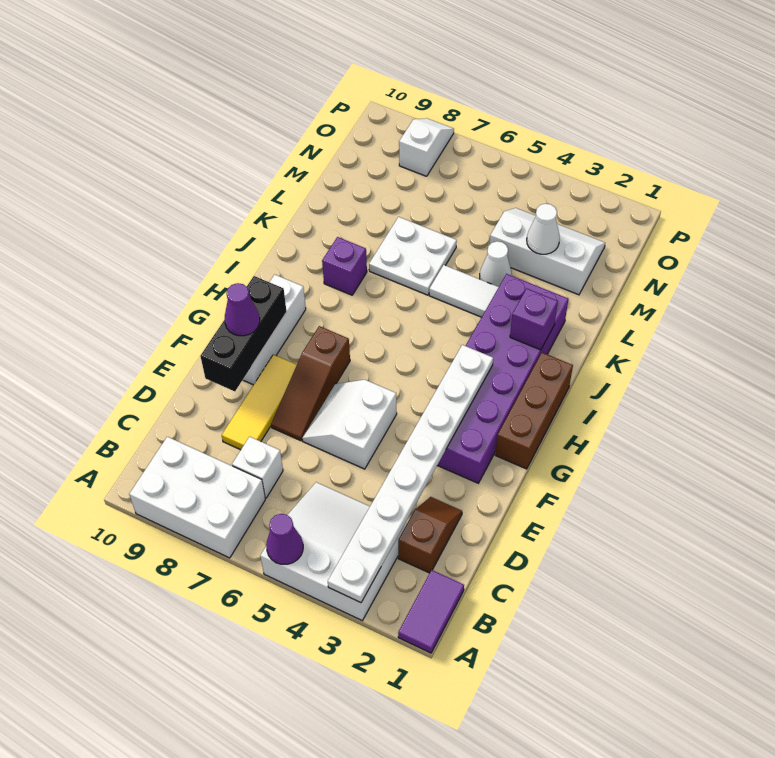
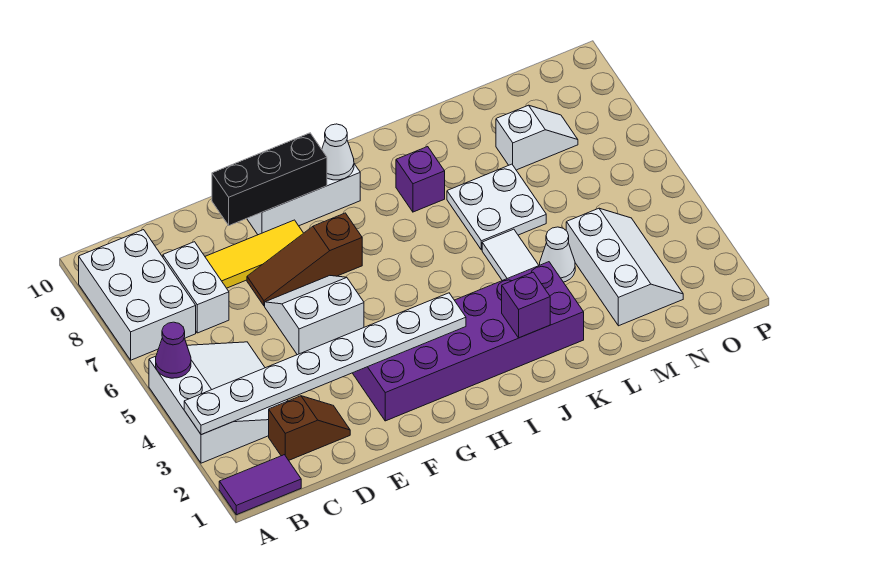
white 1x1 brick [232,437,283,498] -> white 1x2 brick [163,242,229,333]
purple 1x1 cone [224,283,260,336] -> none
brown 1x3 brick [495,353,573,469] -> none
white 1x1 cone [527,203,560,254] -> white 1x1 cone moved to [322,124,354,180]
white 1x2 slope [399,118,454,176] -> white 1x2 slope moved to [496,105,578,170]

